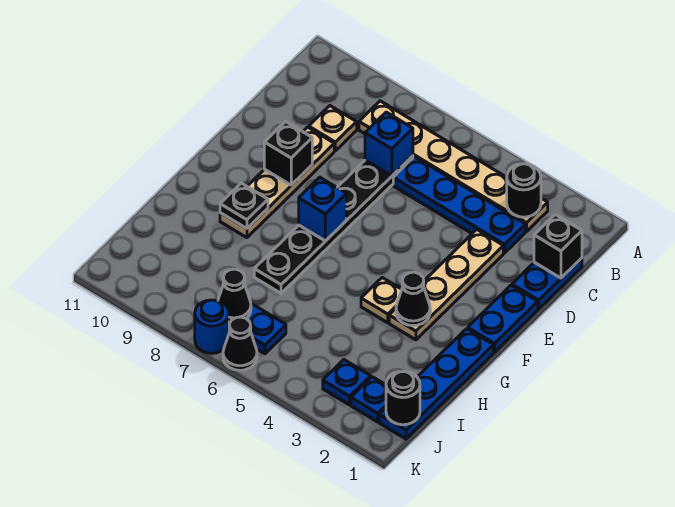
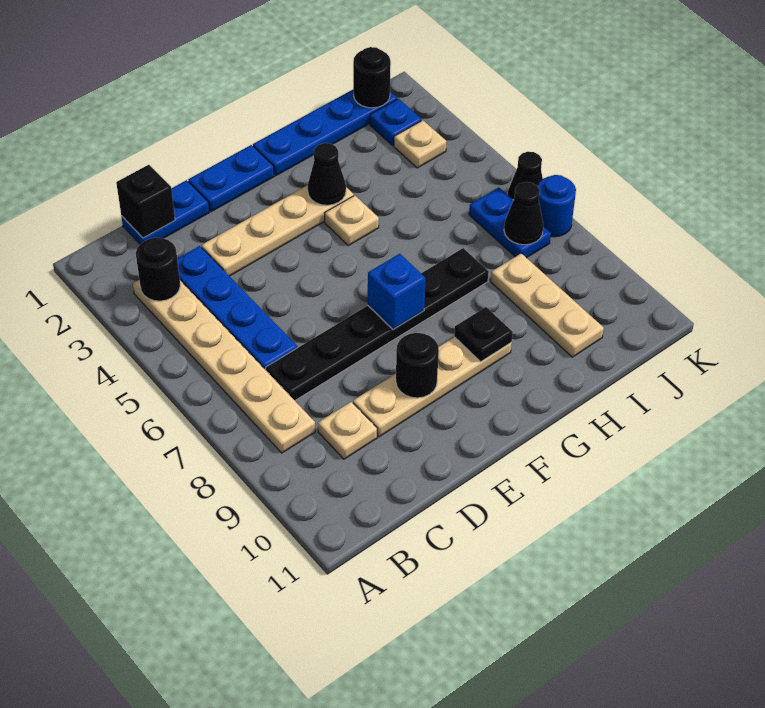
blue 1x1 brick [365,112,413,176] -> none
black 1x1 brick [264,122,312,185] -> black 1x1 round brick [396,333,439,398]
none -> tan 1x3 plate [491,253,604,357]
blue 1x1 plate [323,360,371,405] -> tan 1x1 plate [394,120,447,168]

